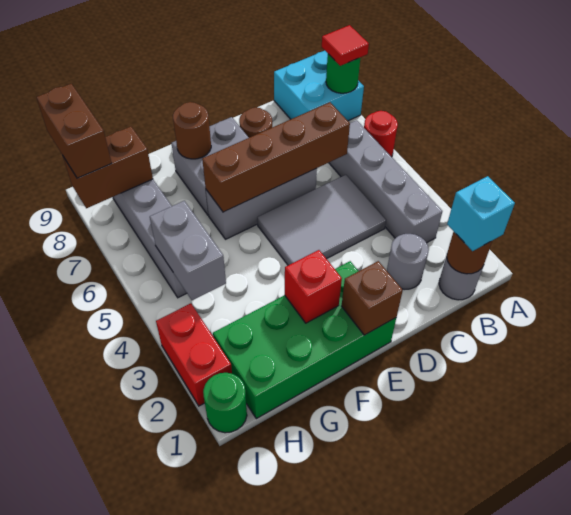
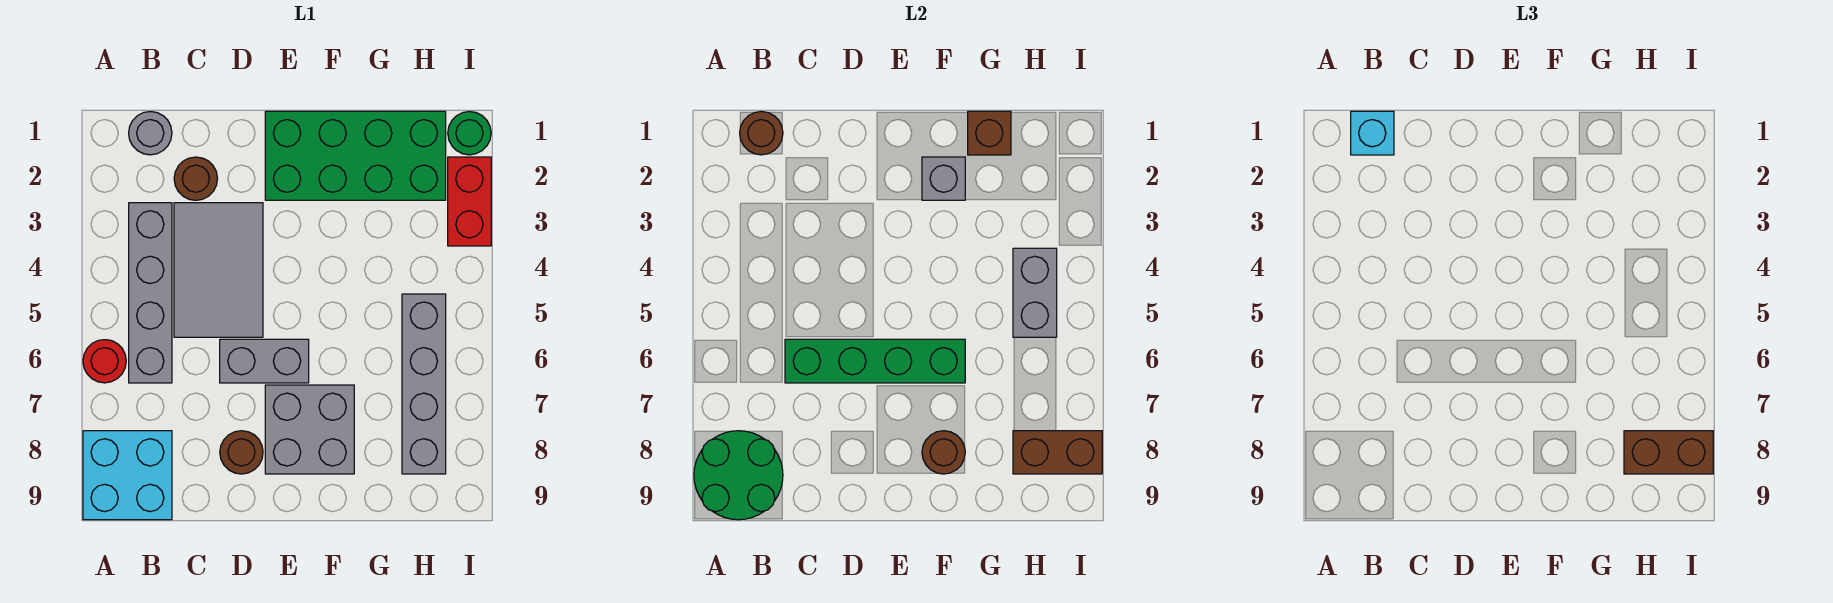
green 1x1 round brick [326,54,360,93] -> green 2x2 round brick [694,431,783,520]
red 1x1 tile [322,25,369,66] -> none
grey 1x1 round brick [387,234,429,289] -> brown 1x1 round brick [174,157,218,200]
grey 2x3 tile [257,175,386,265] -> grey 2x3 tile turned to [174,203,263,337]
brown 1x4 brick [202,102,350,212] -> green 1x4 brick [785,339,965,383]
grey 1x3 brick [206,168,317,239] -> grey 1x2 brick [220,339,309,383]
brown 1x1 brick [342,261,403,335] -> brown 1x1 brick moved to [968,111,1011,155]
red 1x1 brick [285,250,342,323] -> grey 1x1 brick [922,157,965,200]
brown 1x2 brick [36,84,112,178] -> brown 1x2 brick turned to [1624,431,1713,474]

